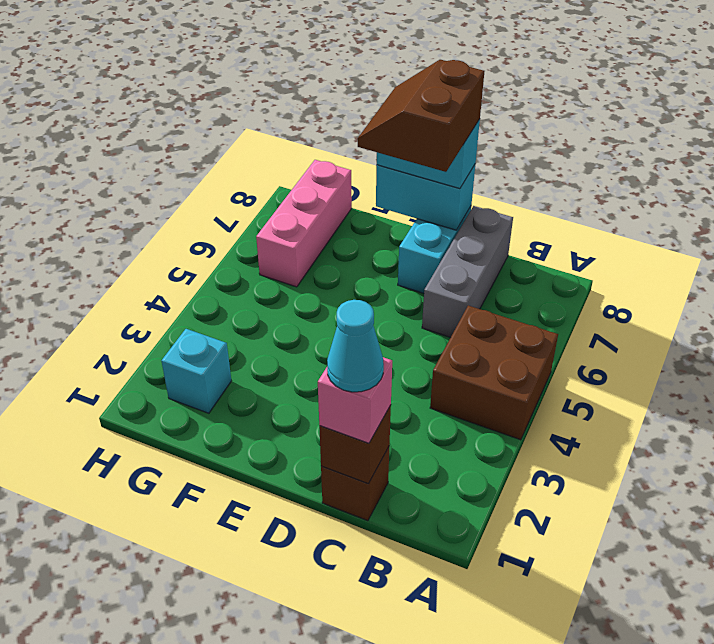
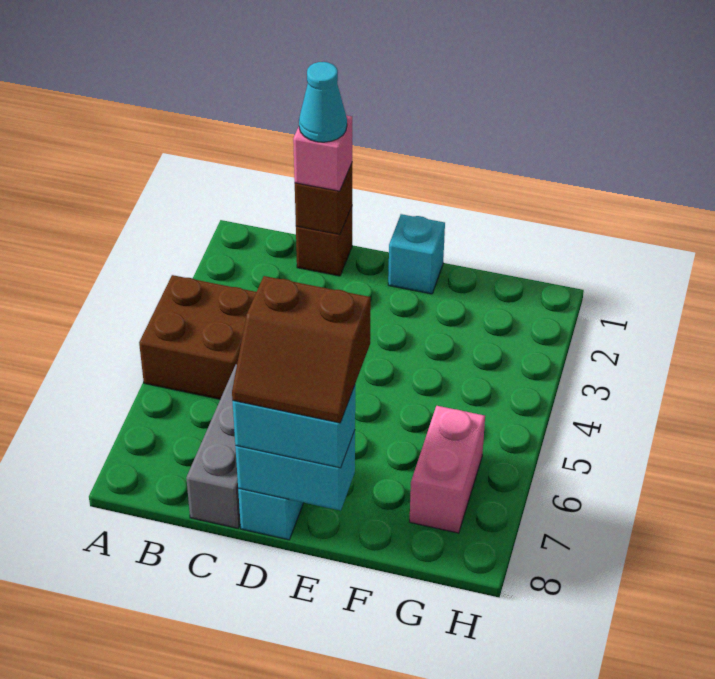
brown 2x2 slope [358,60,485,172] -> brown 2x2 slope turned to [232,276,371,423]
cyan 1x1 brick [162,329,231,413] -> cyan 1x1 brick moved to [388,214,445,294]
pink 1x3 brick [256,160,352,287] -> pink 1x2 brick [410,406,485,533]

